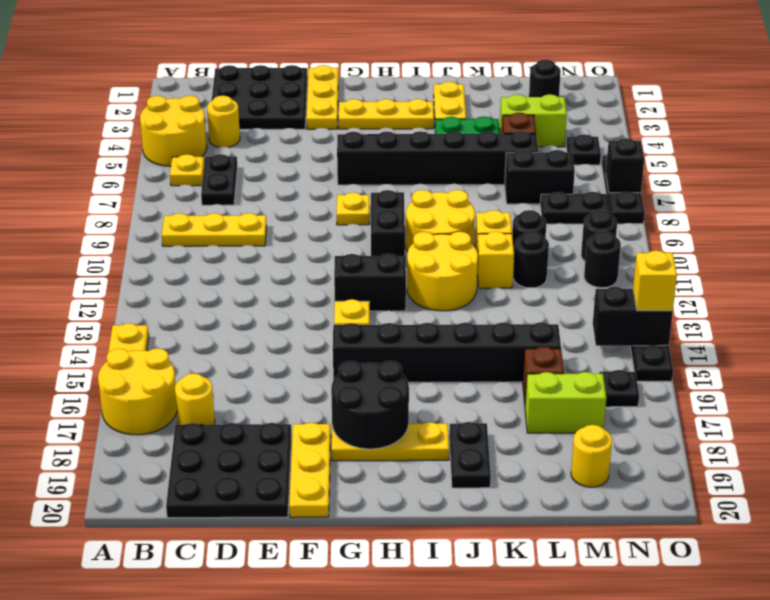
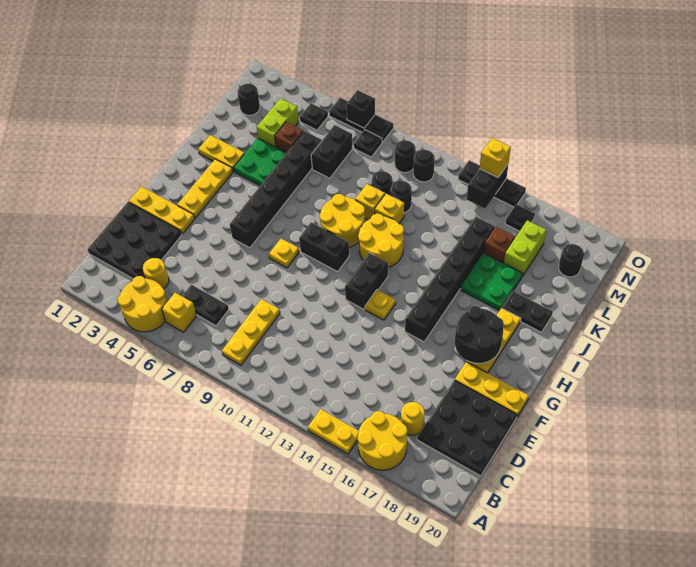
yellow 1x1 plate [170,154,204,186] -> yellow 1x1 brick [162,293,197,332]
none -> green 2x2 plate [461,253,523,311]
black 1x2 plate [540,192,610,224] -> black 1x1 plate [354,130,382,157]
yellow 1x1 round brick [571,425,612,487] -> black 1x1 round brick [559,244,584,277]

